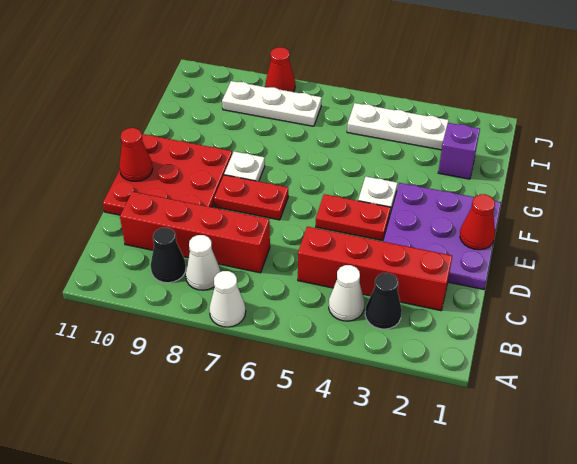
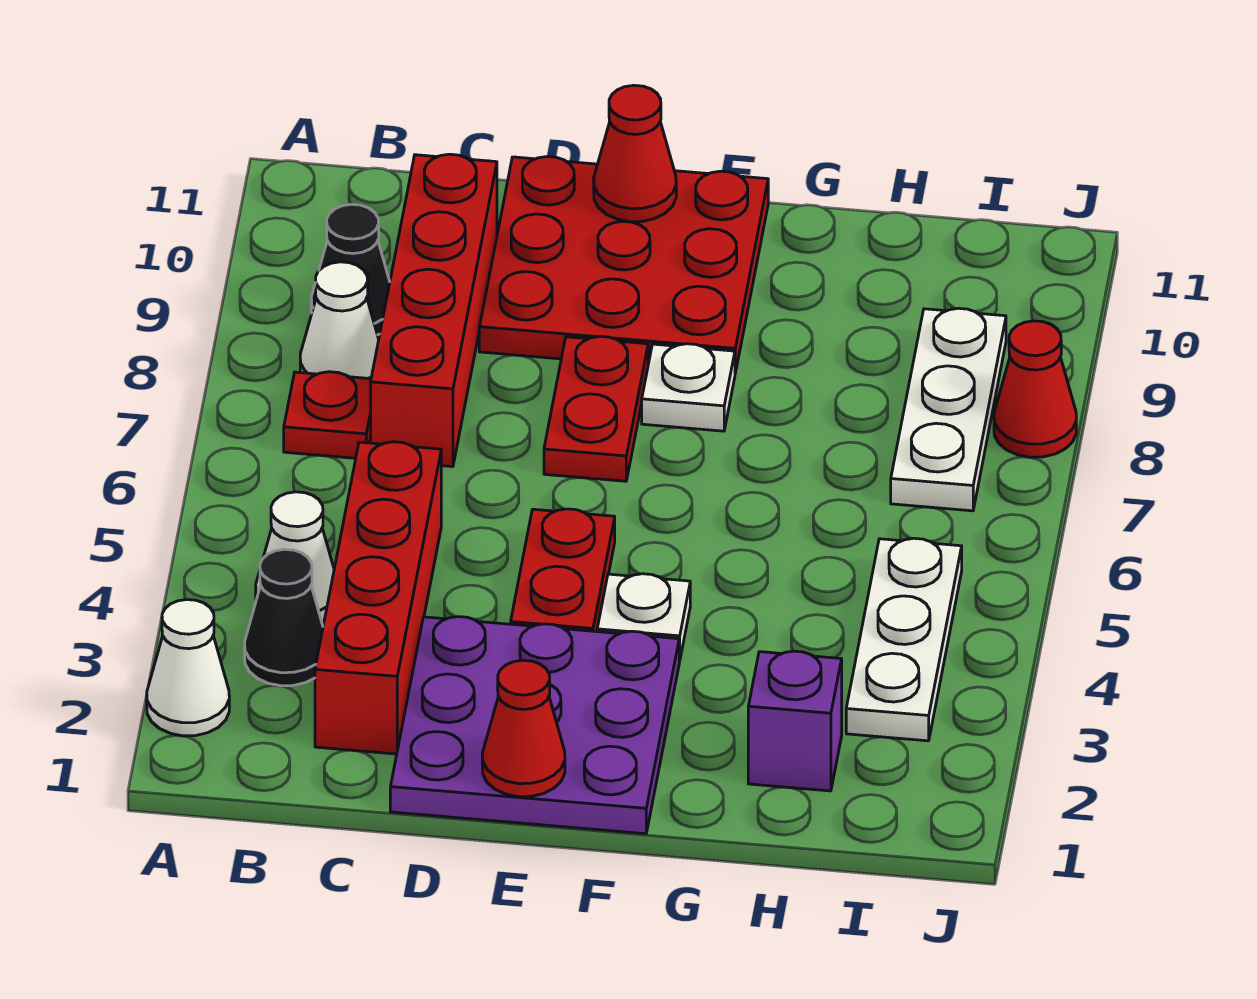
white 1x1 cone [209,271,246,327] -> white 1x1 cone moved to [147,600,229,736]
none -> red 1x1 plate [284,372,371,458]

